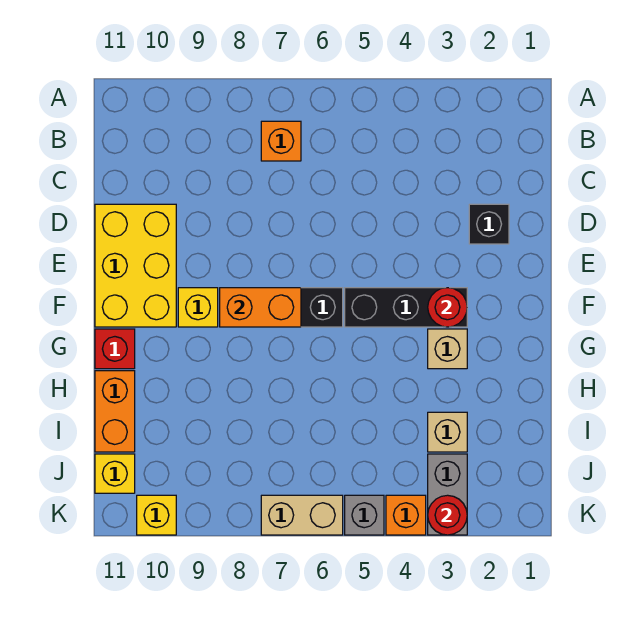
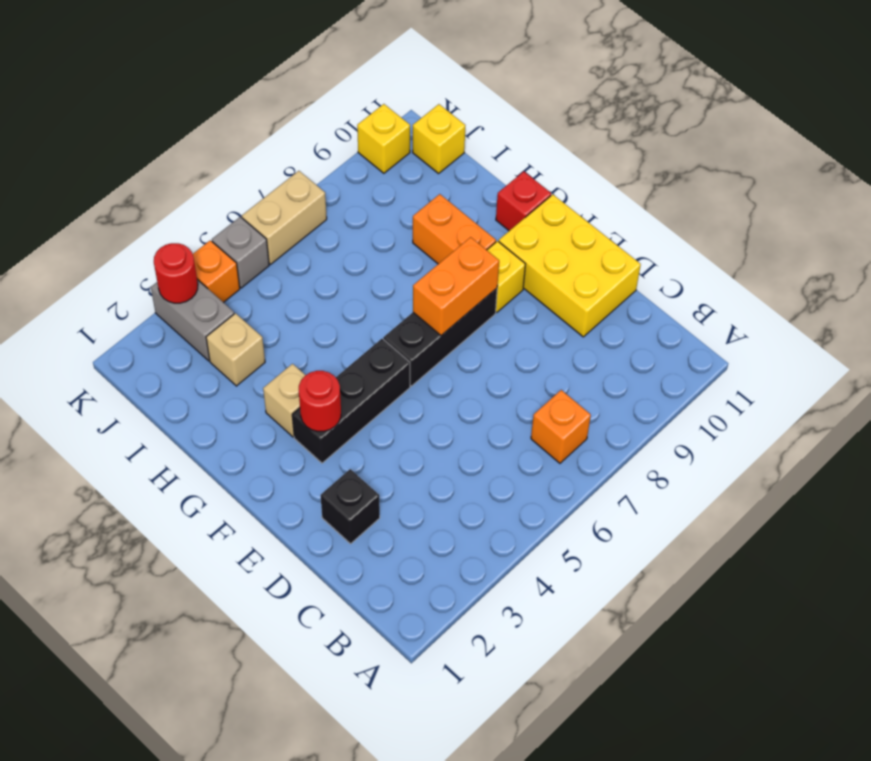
orange 1x2 brick [95,371,135,452] -> orange 1x2 brick moved to [413,194,496,264]

